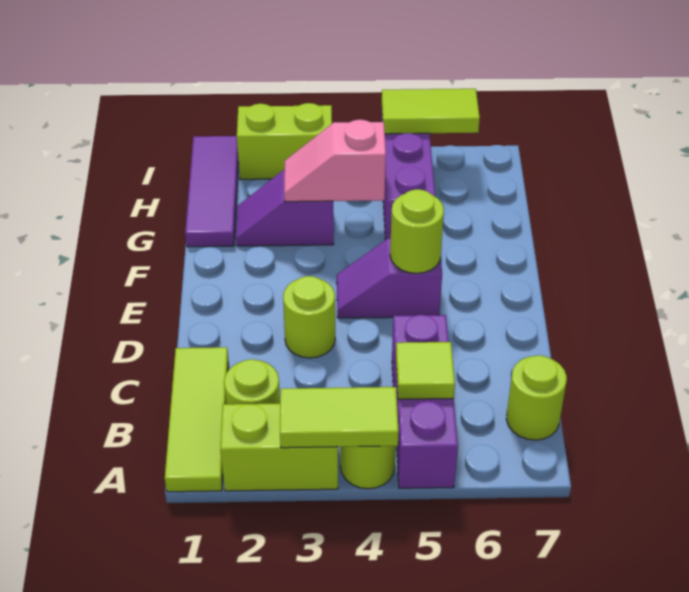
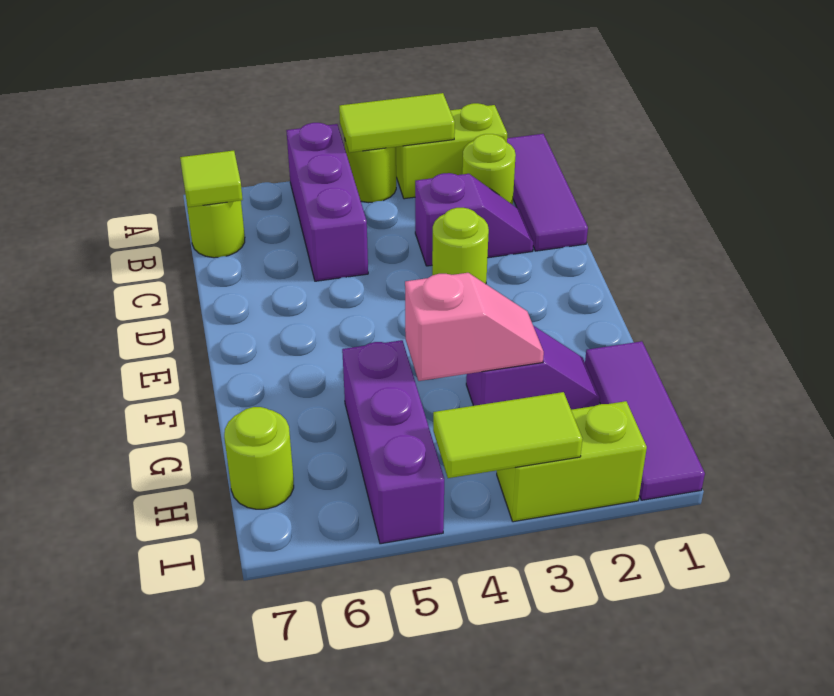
lime 1x3 tile [165,347,228,492] -> purple 1x3 tile [507,134,588,251]
lime 1x1 tile [396,342,455,399] -> lime 1x1 tile moved to [180,151,243,207]
purple 1x2 slope [337,238,442,318] -> purple 1x2 slope moved to [415,173,533,266]
lime 1x1 round brick [390,189,444,273] -> lime 1x1 round brick moved to [224,407,294,509]
lime 1x2 tile [382,89,480,134] -> lime 1x2 tile moved to [433,392,582,478]

